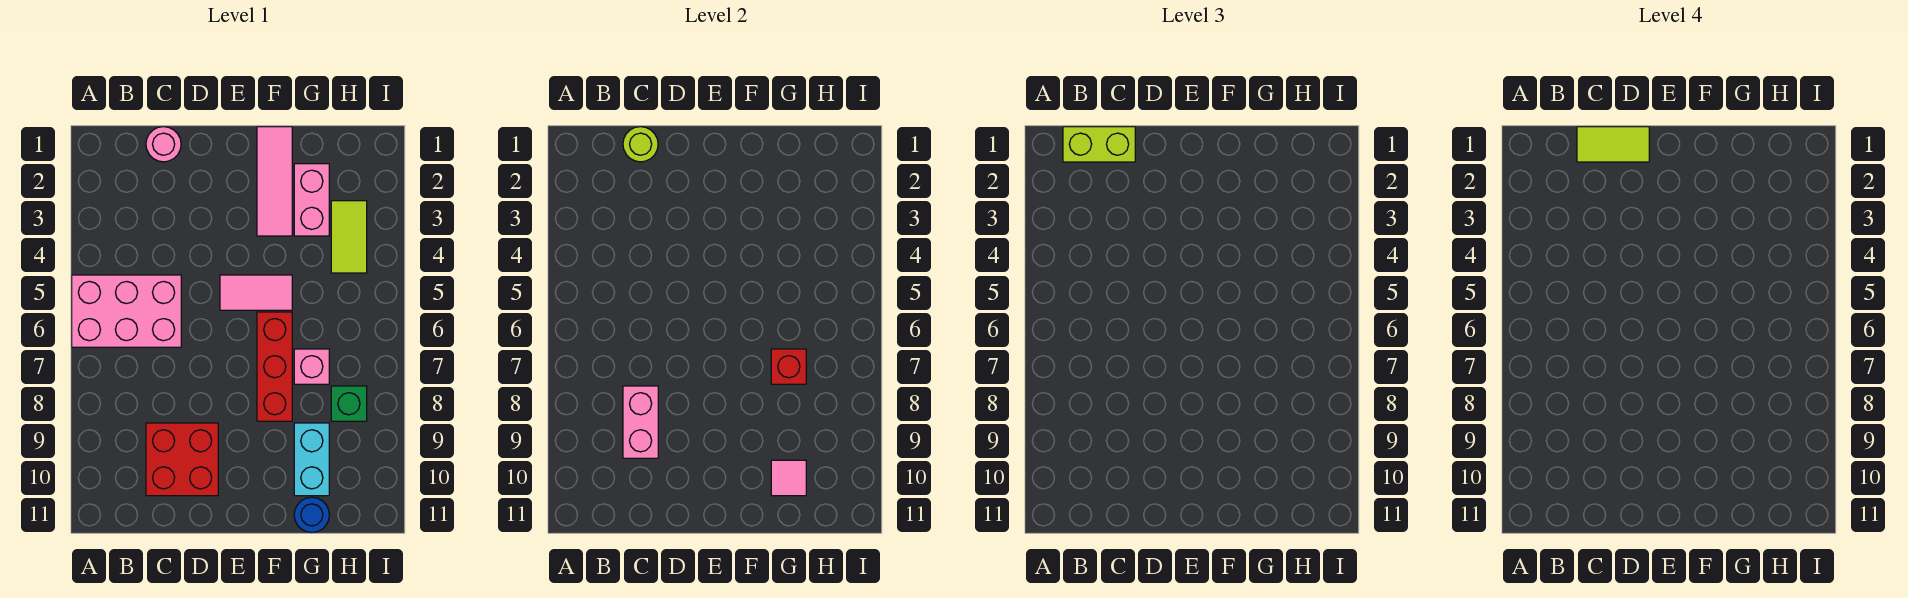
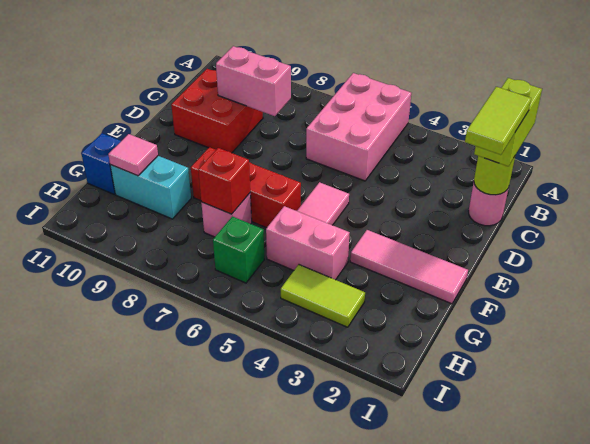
pink 1x2 brick [294,164,329,236] -> pink 1x2 brick moved to [266,206,350,280]
blue 1x1 round brick [294,497,329,533] -> blue 1x1 brick [81,133,121,194]
green 1x1 brick [331,386,367,421] -> green 1x1 brick moved to [213,217,264,283]

